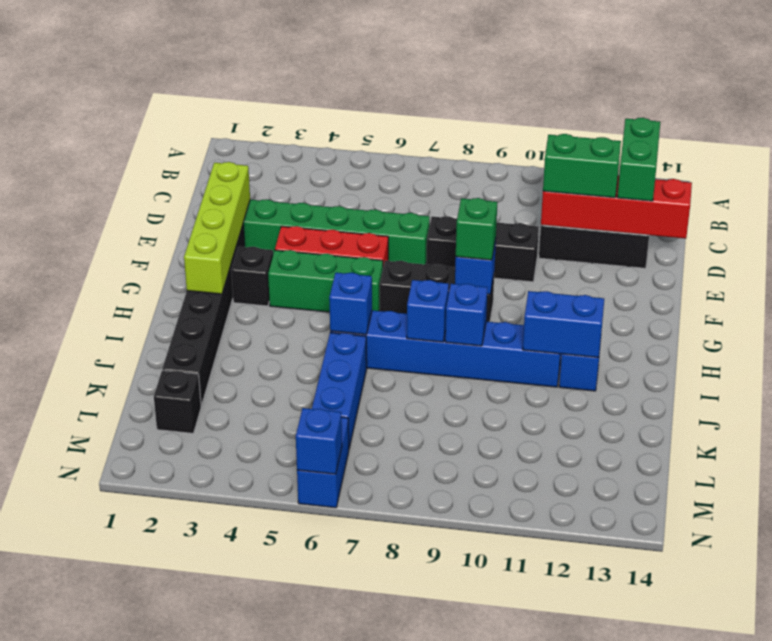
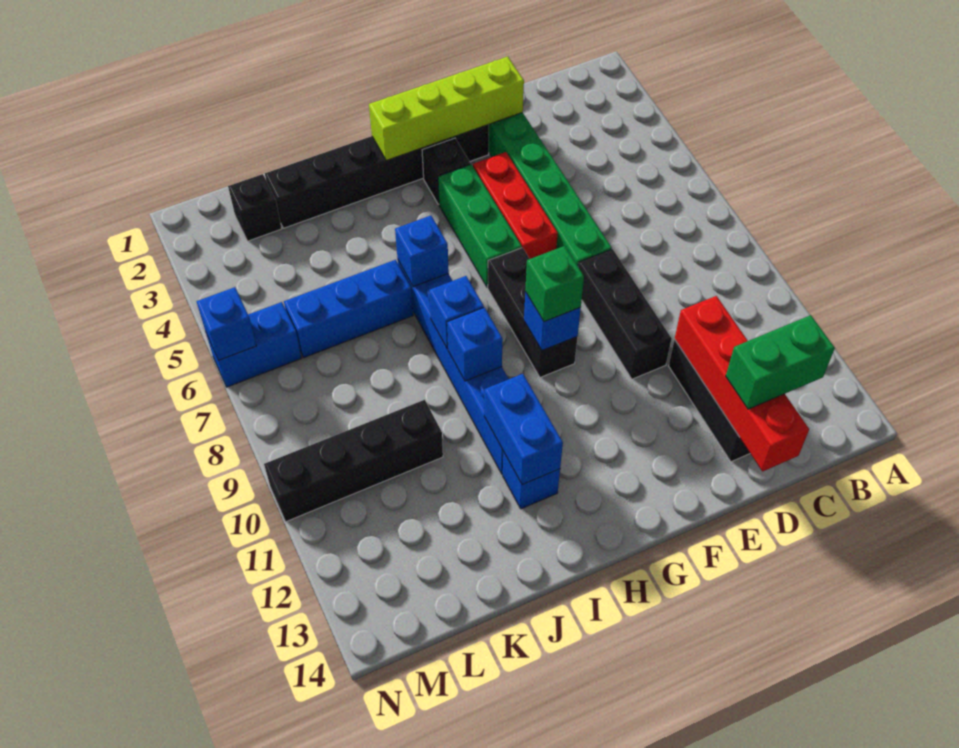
green 1x2 brick [543,134,621,198] -> none
none -> black 1x4 brick [264,400,443,522]

